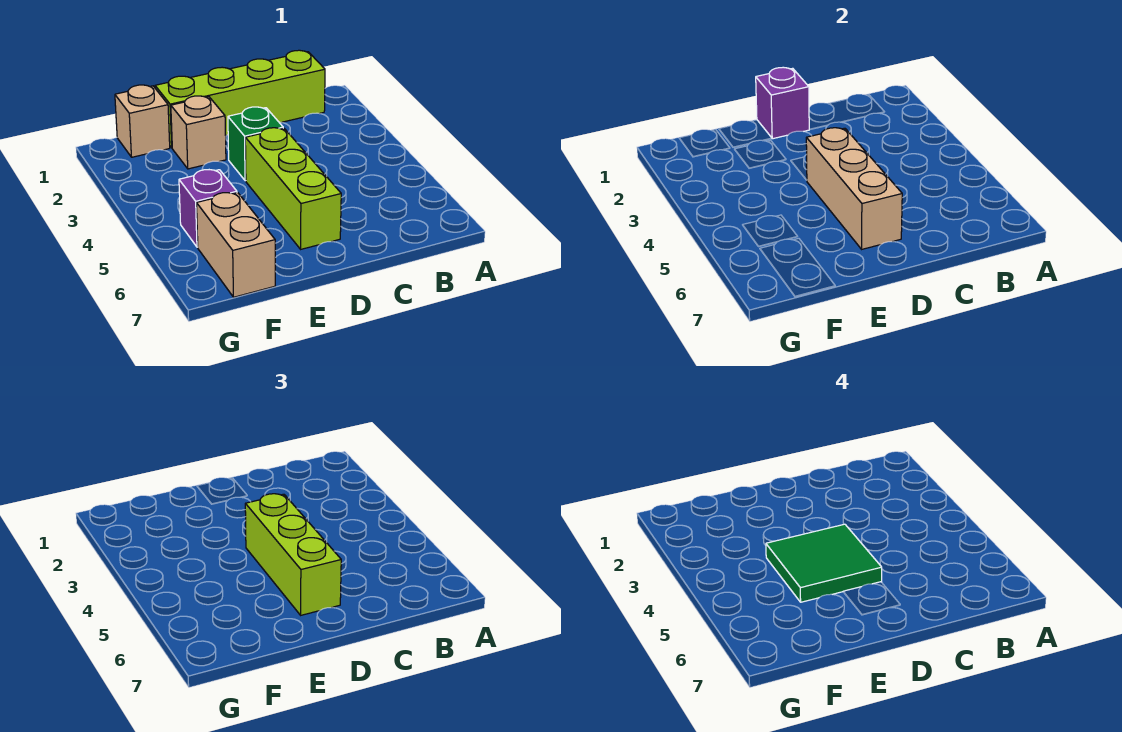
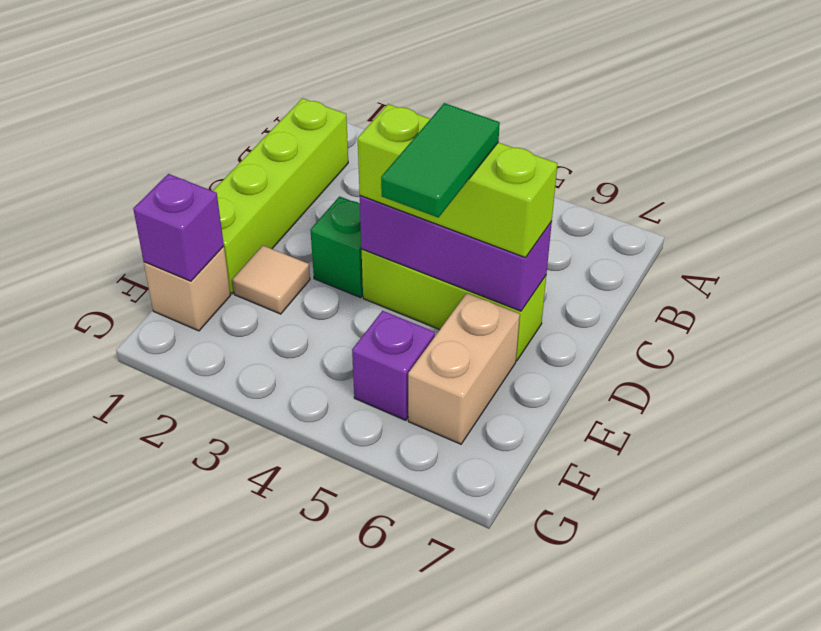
purple 1x1 brick [756,67,810,139] -> purple 1x1 brick moved to [133,174,224,281]
tan 1x3 brick [806,128,902,249] -> purple 1x3 brick [360,196,552,311]
green 2x2 tile [766,524,882,602] -> green 1x2 tile [381,103,500,218]
tan 1x1 brick [171,96,226,169] -> tan 1x1 tile [232,246,310,314]
tan 1x2 brick [197,193,275,297] -> tan 1x2 brick turned to [408,293,520,444]

